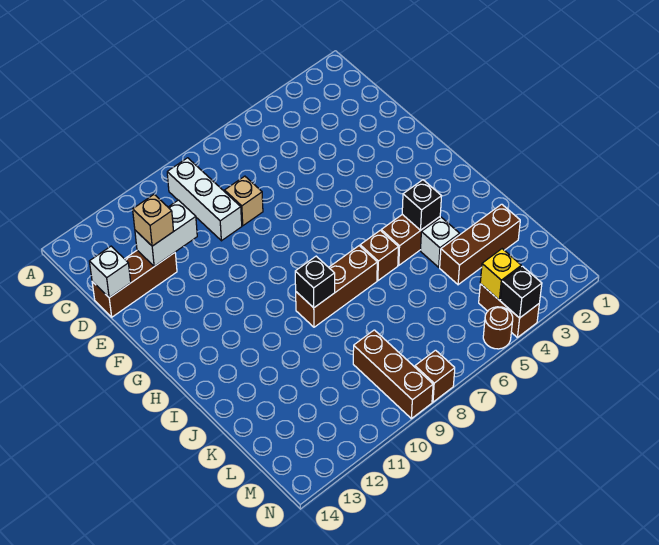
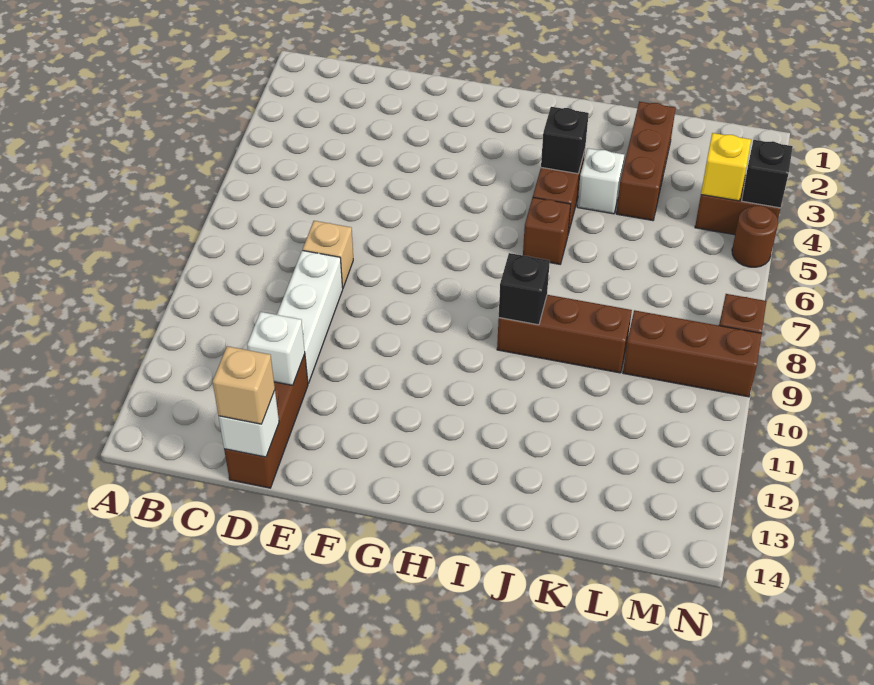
white 1x3 brick [167,158,242,241] -> white 1x3 brick turned to [277,250,343,383]
white 1x2 brick [135,200,197,266] -> white 1x1 brick [247,312,305,385]
tan 1x1 brick [133,195,174,246] -> tan 1x1 brick moved to [212,346,275,424]
brown 1x3 brick [296,246,377,327] -> brown 1x3 brick turned to [497,295,632,373]

